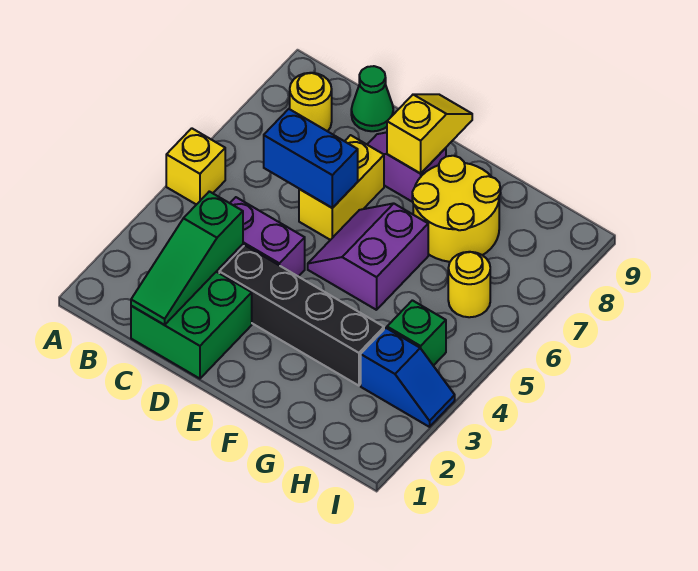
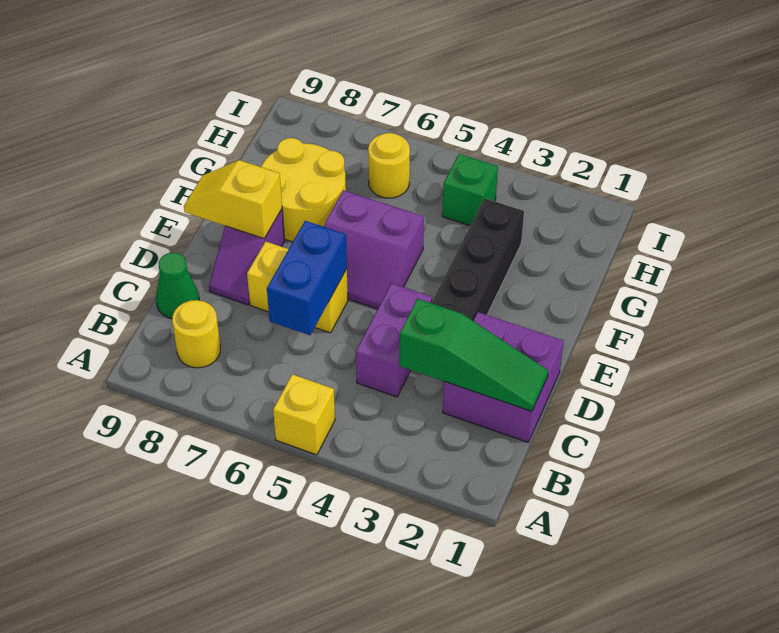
green 2x2 brick [131,272,252,379] -> purple 2x2 brick [443,312,564,442]
blue 1x2 slope [361,328,455,427] -> none

